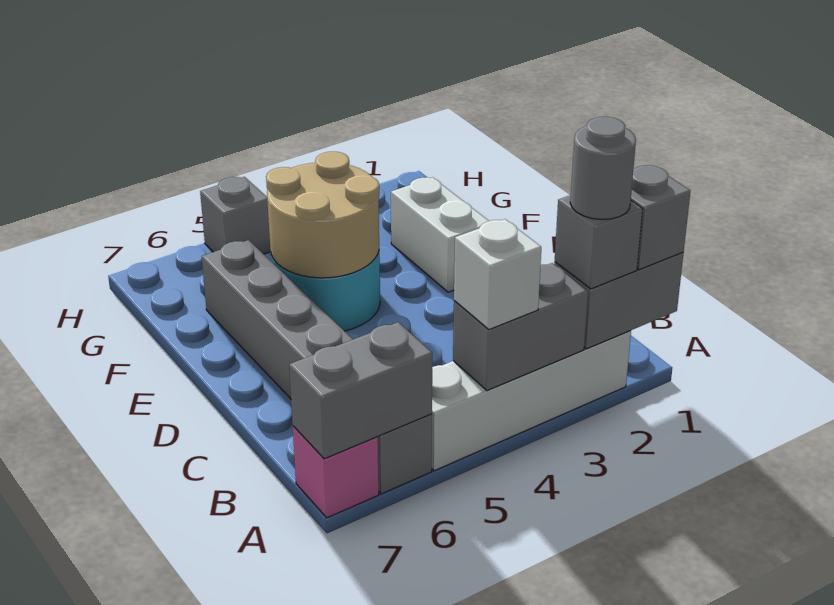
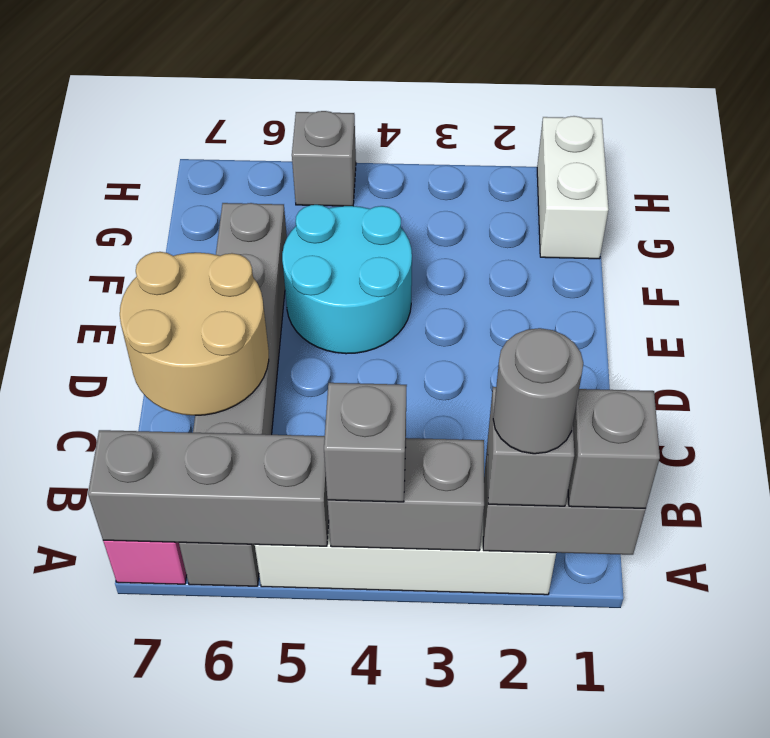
white 1x1 brick [454,219,541,330] -> grey 1x1 brick [324,383,407,502]
grey 1x2 brick [289,322,432,459] -> grey 1x3 brick [88,430,329,546]
white 1x2 brick [391,177,489,292] -> white 1x2 brick moved to [537,116,608,259]
tan 2x2 round brick [266,152,379,278] -> tan 2x2 round brick moved to [120,252,269,415]

